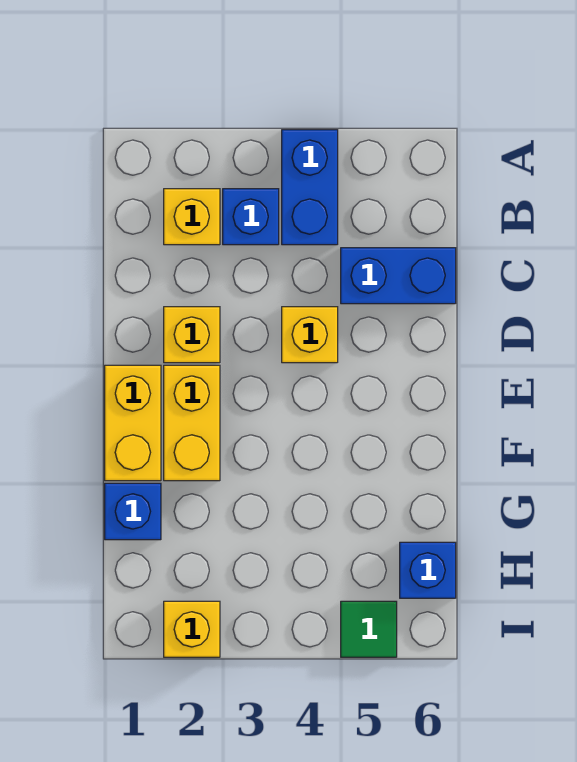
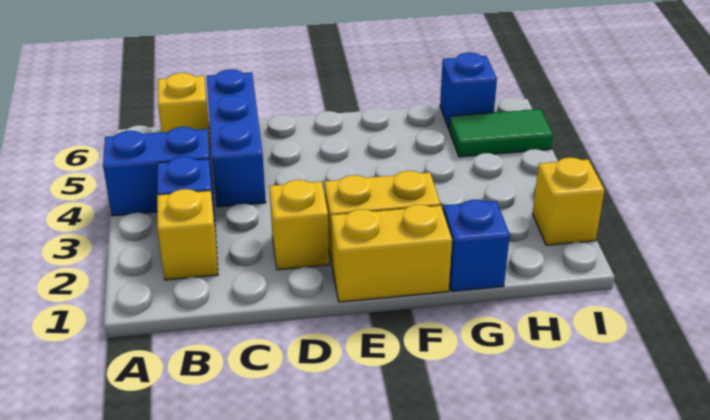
blue 1x2 brick [341,248,456,304] -> blue 1x3 brick [207,69,266,207]
yellow 1x1 brick [282,307,338,363] -> yellow 1x1 brick moved to [158,73,210,149]
green 1x1 tile [341,601,397,657] -> green 1x2 tile [449,109,553,157]

